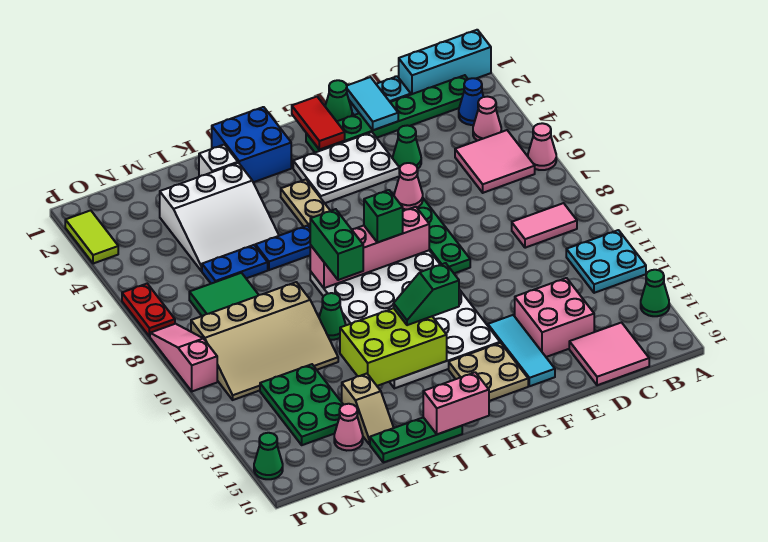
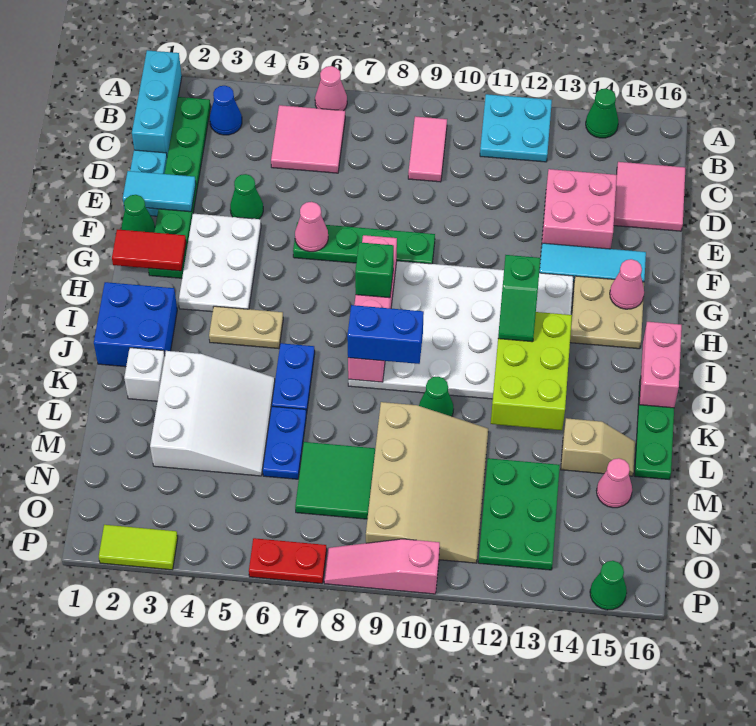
pink 1x1 cone [473,97,501,141] -> pink 1x1 cone moved to [610,259,644,309]
green 1x2 brick [310,209,363,280] -> blue 1x2 brick [347,305,424,364]
green 2x3 plate [260,364,343,445] -> green 2x3 plate turned to [478,458,560,570]

